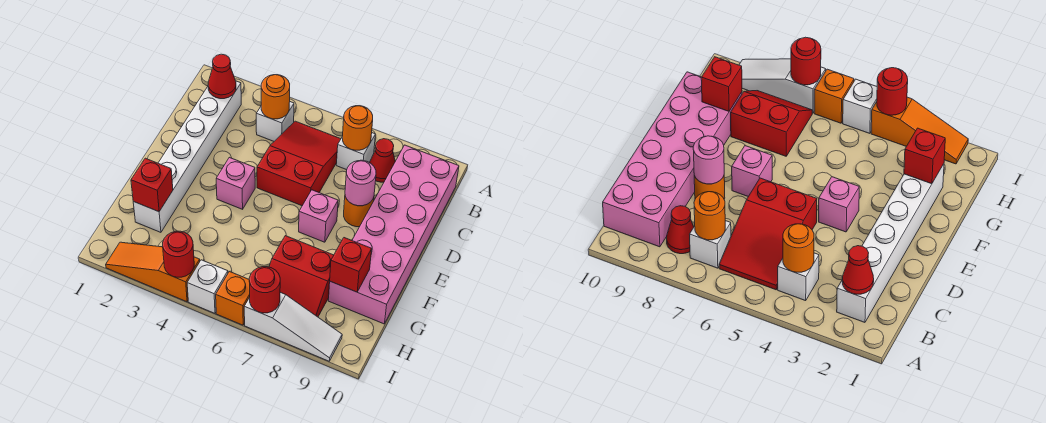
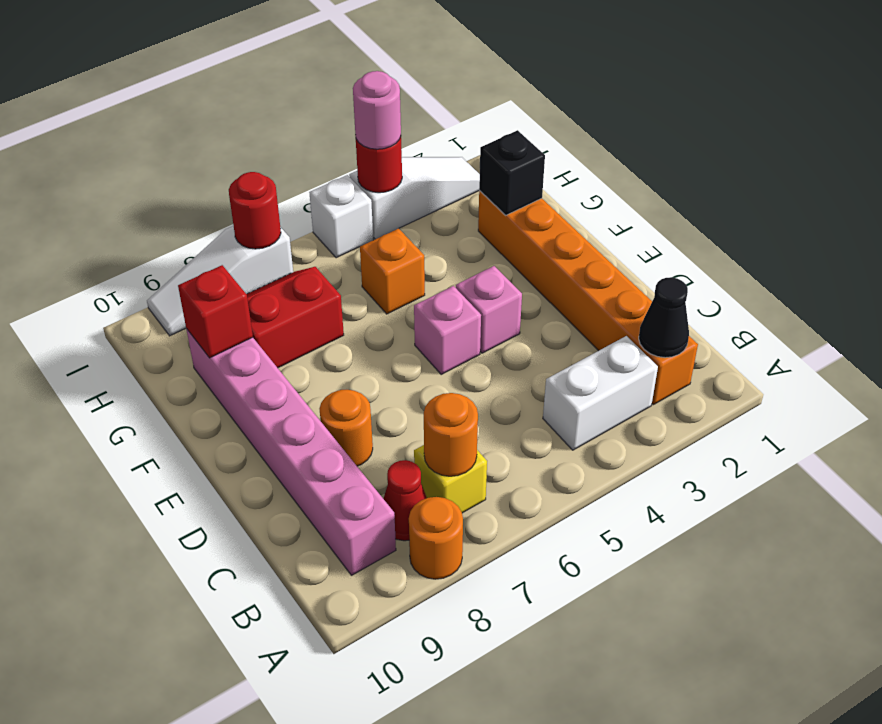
white 1x6 brick [133,81,241,232] -> orange 1x6 brick [478,191,698,405]
red 1x1 cone [208,54,236,99] -> black 1x1 cone [639,277,689,358]
white 1x1 brick [256,102,294,141] -> white 1x2 brick [543,336,658,450]
orange 1x1 round brick [261,75,290,119] -> orange 1x1 round brick moved to [409,497,463,579]
red 2x3 slope [257,121,341,206] -> none
white 1x1 brick [336,133,375,170] -> yellow 1x1 brick [414,445,487,513]
pink 2x6 brick [328,145,459,324] -> pink 1x6 brick [186,329,396,575]
pink 1x1 round brick [345,160,376,206] -> pink 1x1 round brick moved to [353,71,401,149]
pink 1x1 brick [299,190,338,242] -> pink 1x1 brick moved to [414,286,481,374]
red 1x1 brick [131,158,173,212] -> black 1x1 brick [479,130,545,215]
orange 1x3 slope [106,242,200,302] -> white 1x3 slope [349,157,480,239]
orange 1x1 brick [216,271,250,325] -> orange 1x1 brick moved to [360,228,425,314]

